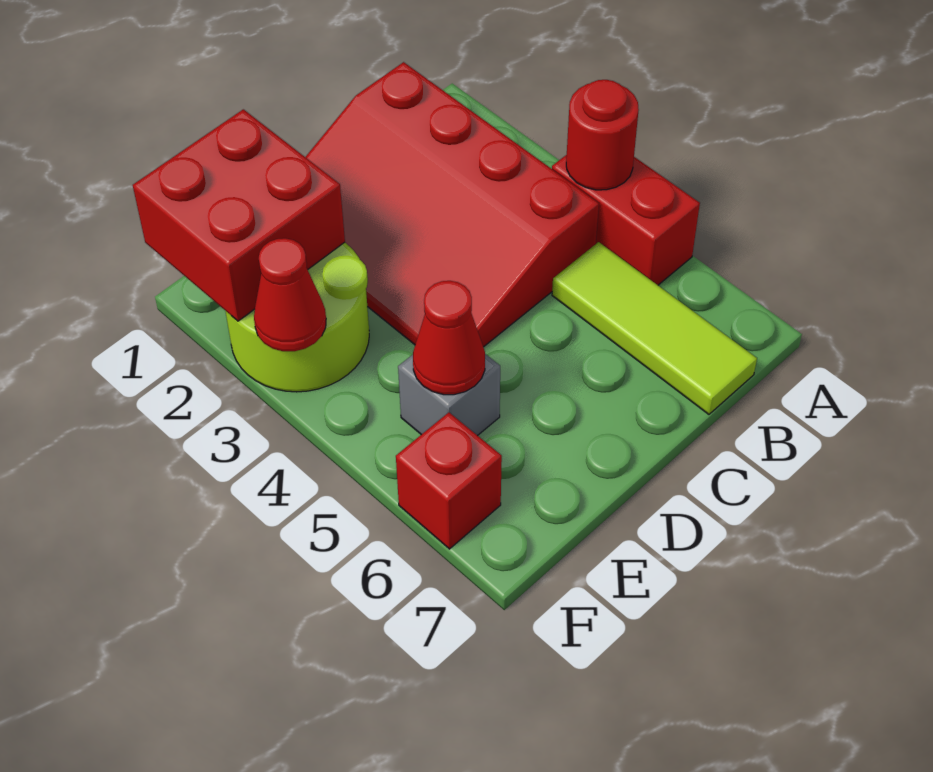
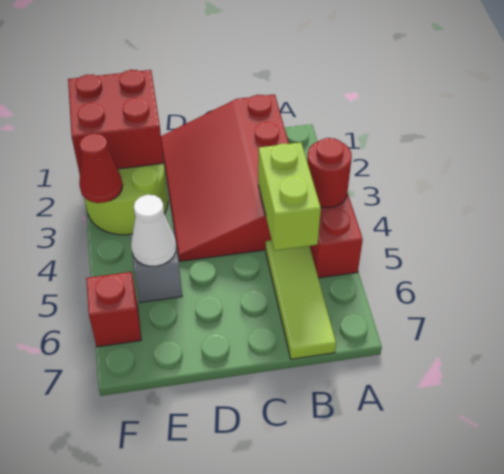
none -> lime 1x2 brick [258,142,321,251]
red 1x1 cone [413,281,485,395] -> white 1x1 cone [131,195,176,266]

